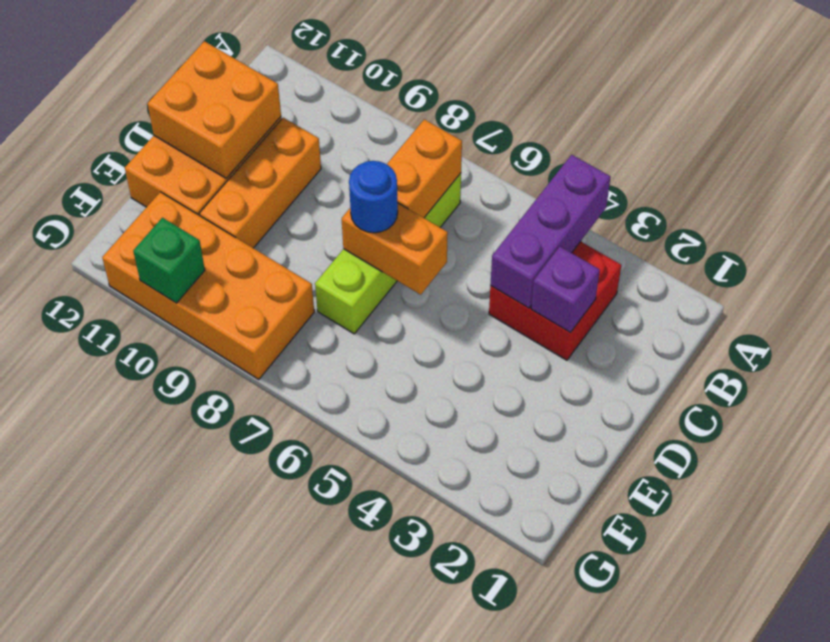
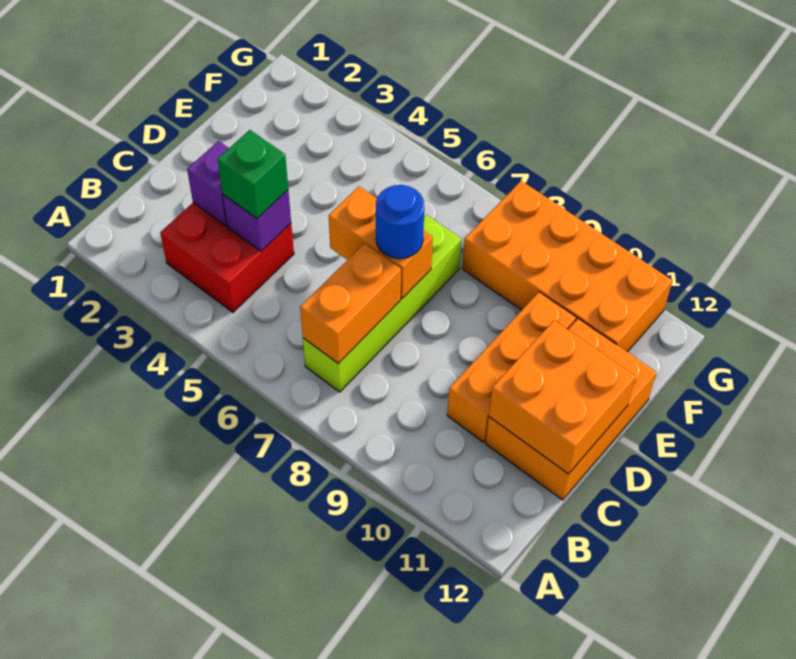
purple 1x3 brick [490,155,611,308] -> purple 1x1 brick [223,190,291,251]
green 1x1 brick [133,218,205,303] -> green 1x1 brick moved to [217,130,288,218]

